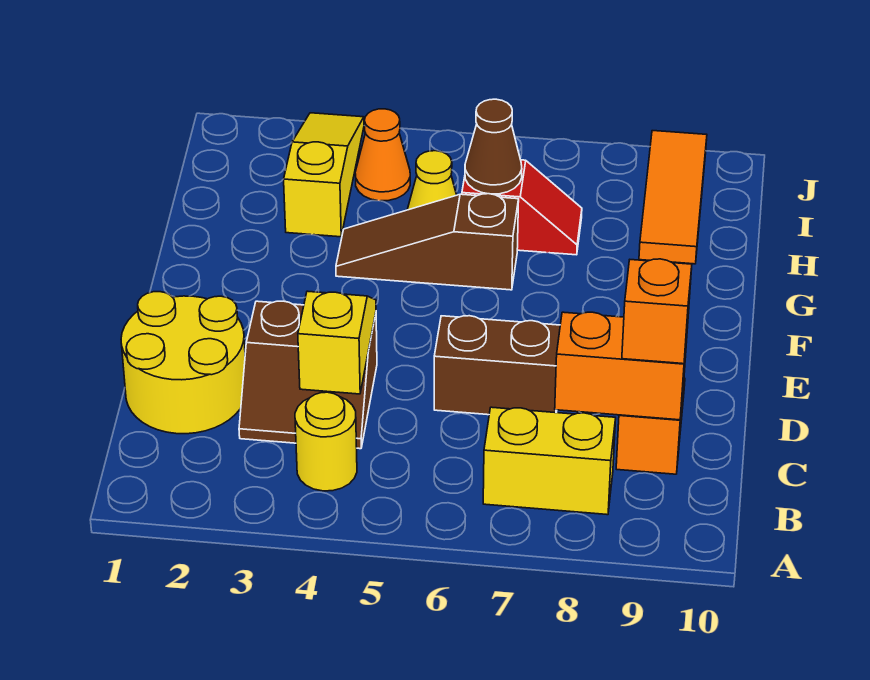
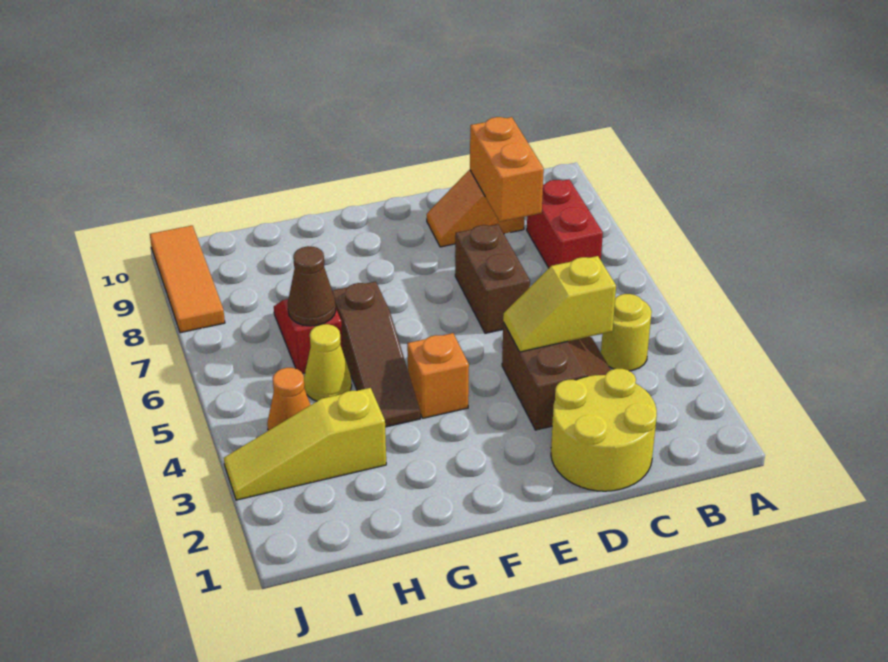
yellow 1x2 brick [483,407,616,515] -> red 1x2 brick [527,179,603,268]
orange 1x1 brick [622,259,692,364] -> orange 1x1 brick moved to [407,333,469,418]
orange 1x3 tile [639,131,707,264] -> orange 1x3 tile turned to [150,226,225,333]

